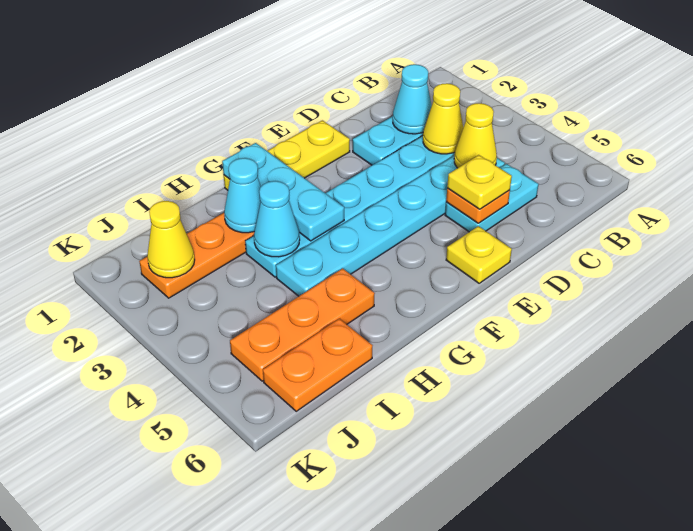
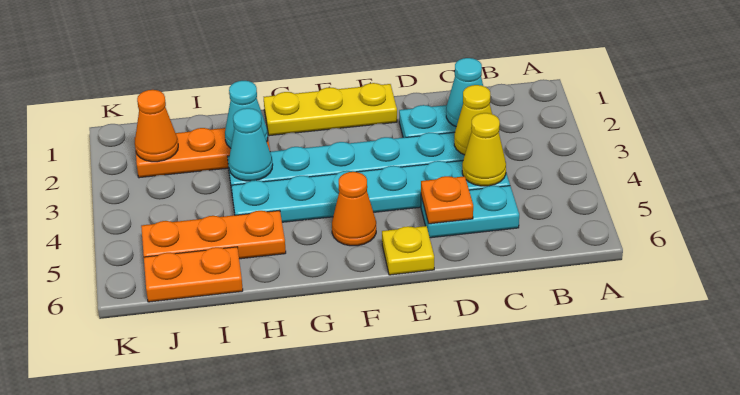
yellow 1x1 plate [447,155,512,209] -> none
none -> orange 1x1 cone [332,172,376,246]
cyan 1x3 plate [222,143,344,241] -> none
yellow 1x1 cone [147,201,195,278] -> orange 1x1 cone [135,90,178,162]

